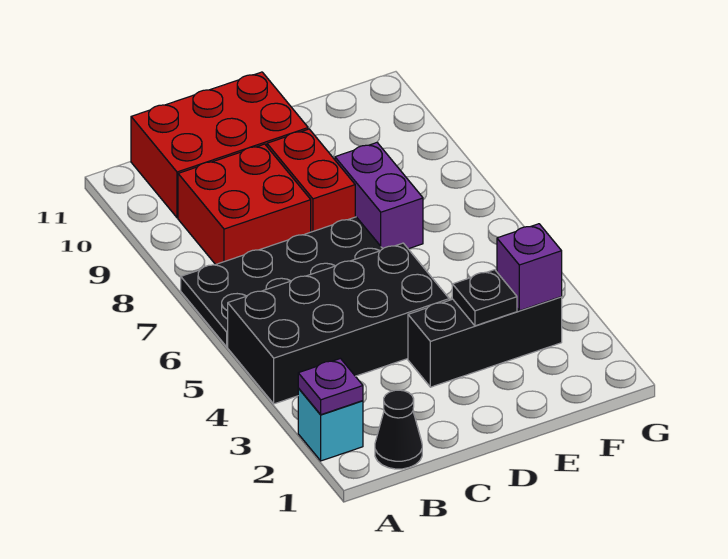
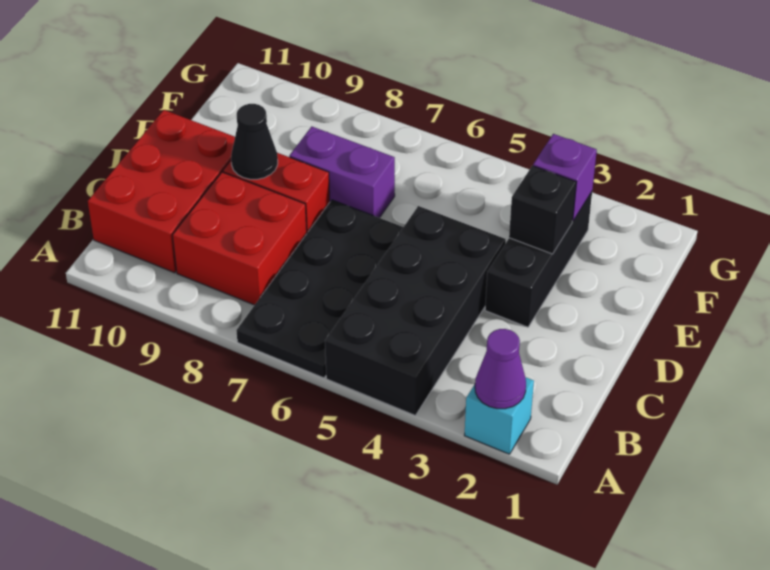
purple 1x1 plate [298,359,363,415] -> purple 1x1 cone [475,329,526,409]
black 1x1 cone [375,390,422,469] -> black 1x1 cone moved to [231,104,278,179]
black 1x1 plate [452,270,517,326] -> black 1x1 brick [509,166,576,254]

